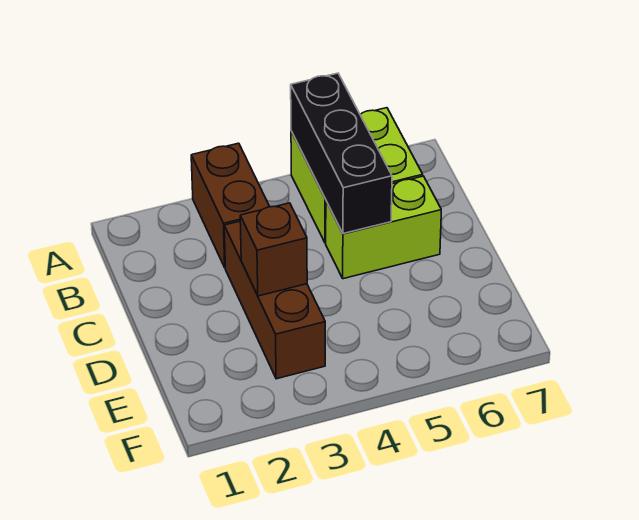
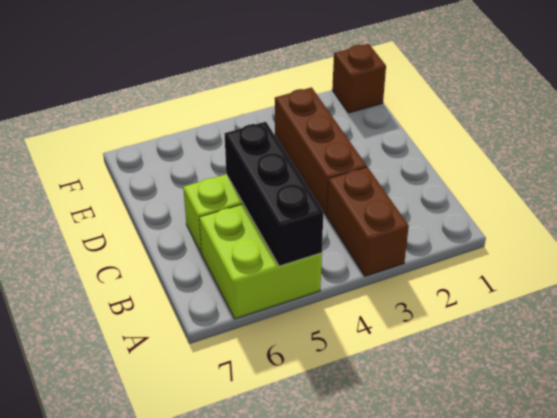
brown 1x1 brick [240,203,307,296] -> brown 1x1 brick moved to [332,44,386,113]

